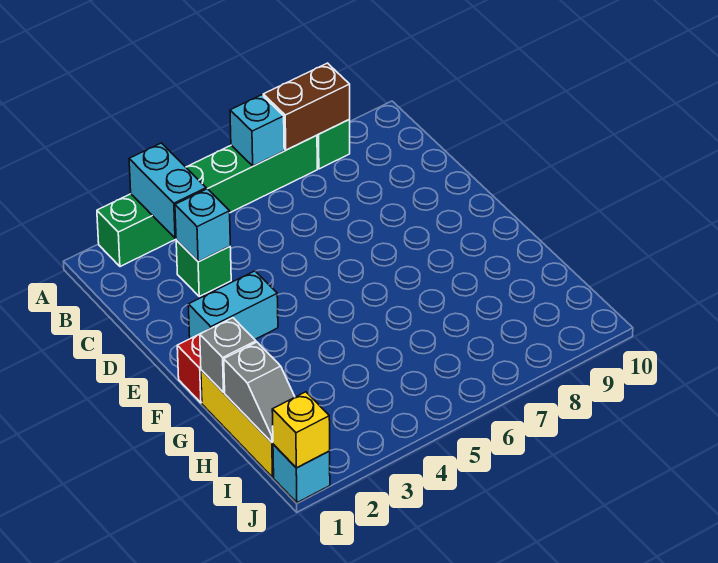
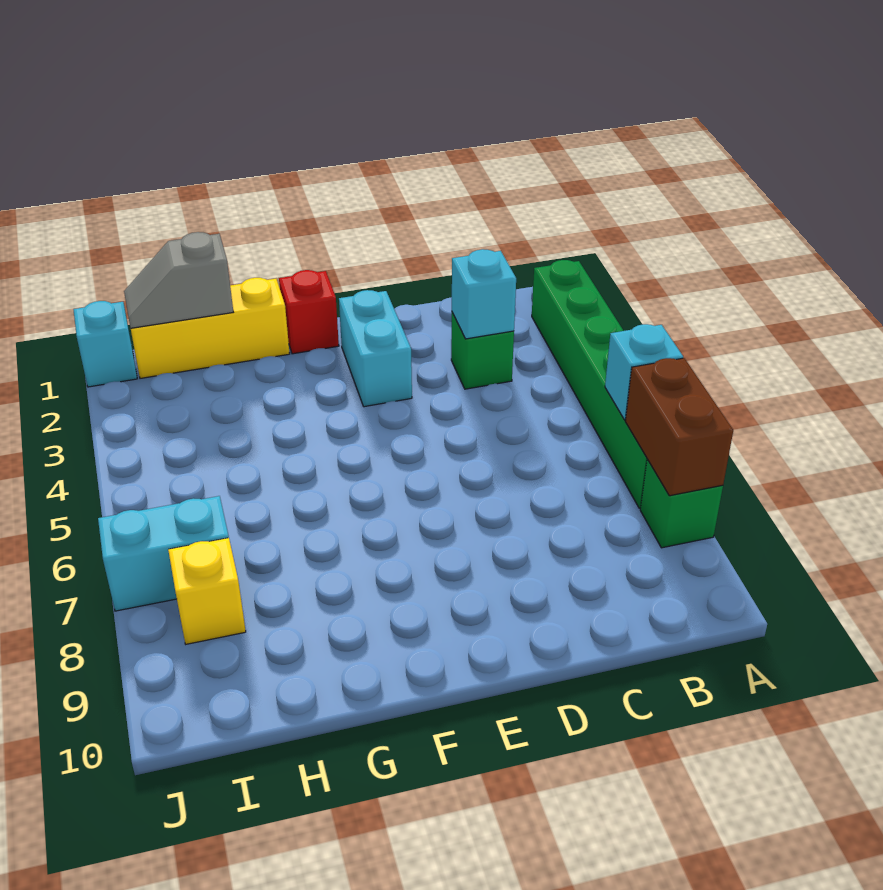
cyan 1x2 brick [129,143,206,238] -> cyan 1x2 brick moved to [98,496,229,611]
grey 1x1 brick [200,318,256,393] -> none
yellow 1x1 brick [272,392,330,468] -> yellow 1x1 brick moved to [168,538,246,644]

